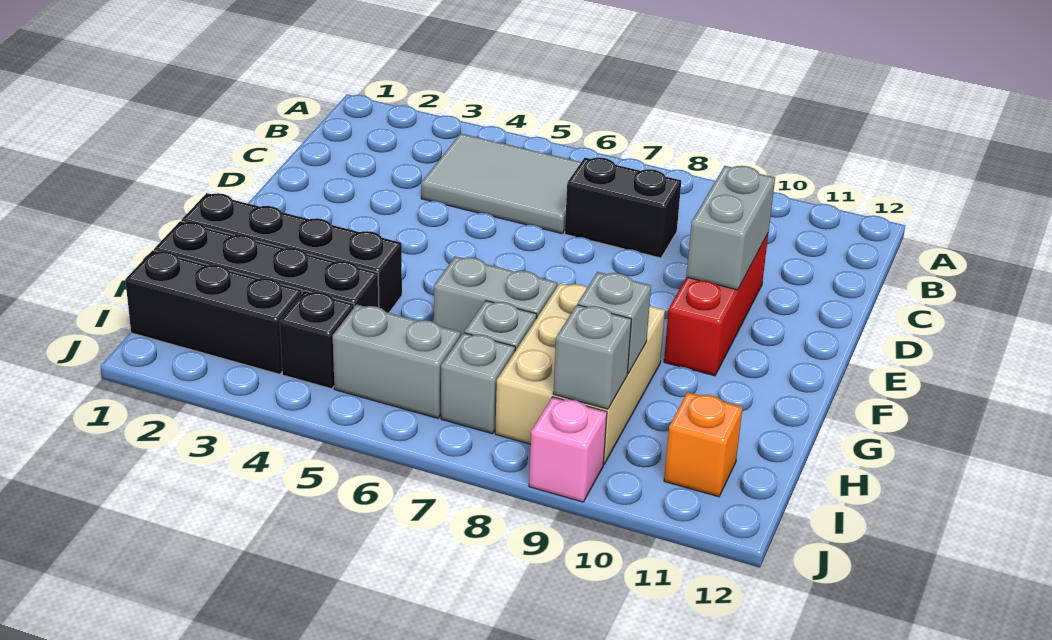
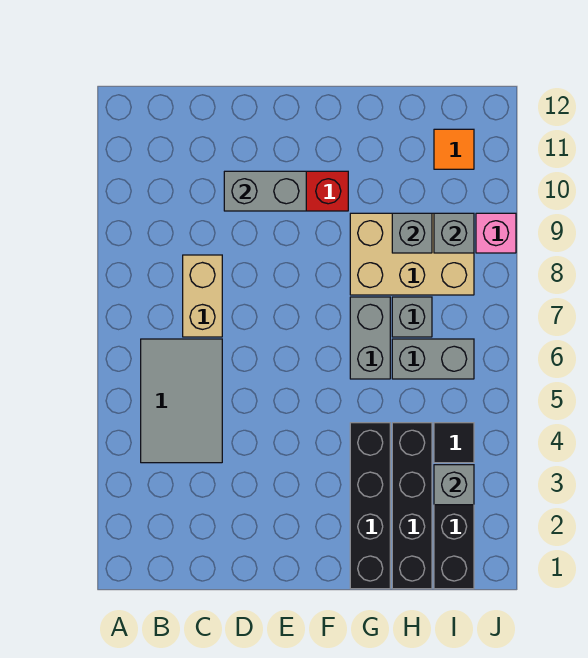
black 1x2 brick [565,158,681,258] -> tan 1x2 brick [183,255,222,337]
black 1x1 brick [280,291,354,389] -> black 1x1 tile [434,423,474,463]
grey 1x2 brick [333,304,461,418] -> grey 1x2 brick turned to [392,339,474,379]
grey 1x1 brick [441,333,515,434] -> grey 1x1 brick moved to [434,465,474,505]
orange 1x1 brick [664,392,743,497] -> orange 1x1 tile [434,129,474,169]

